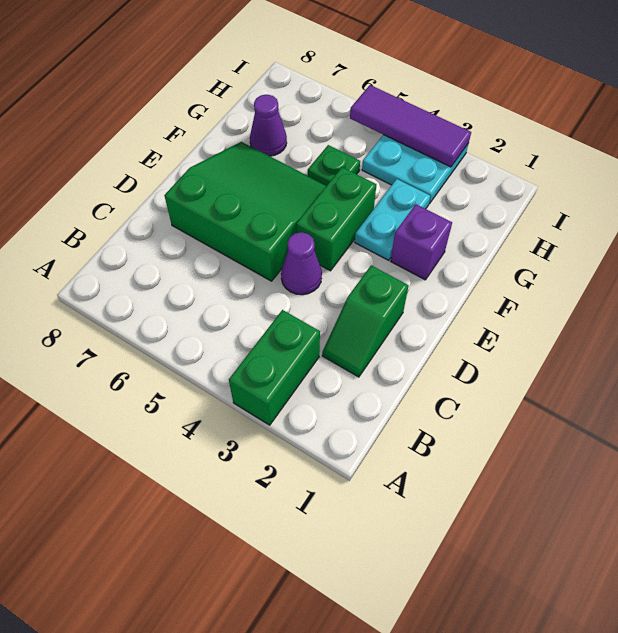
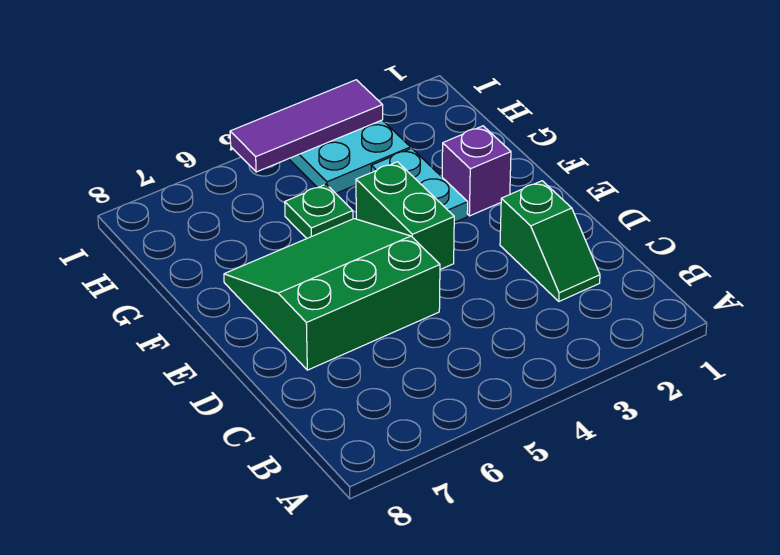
green 1x2 brick [229,310,320,425] -> none
purple 1x1 cone [281,232,322,295] -> none
purple 1x1 cone [250,95,287,156] -> none

